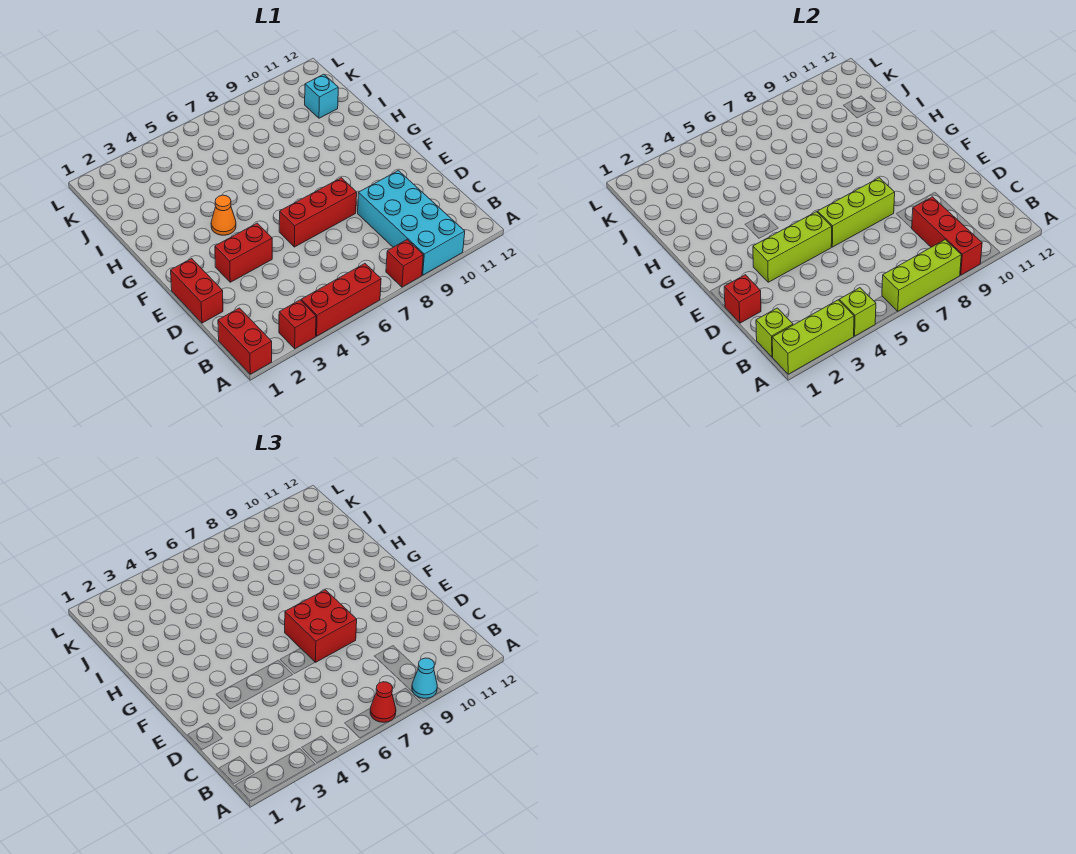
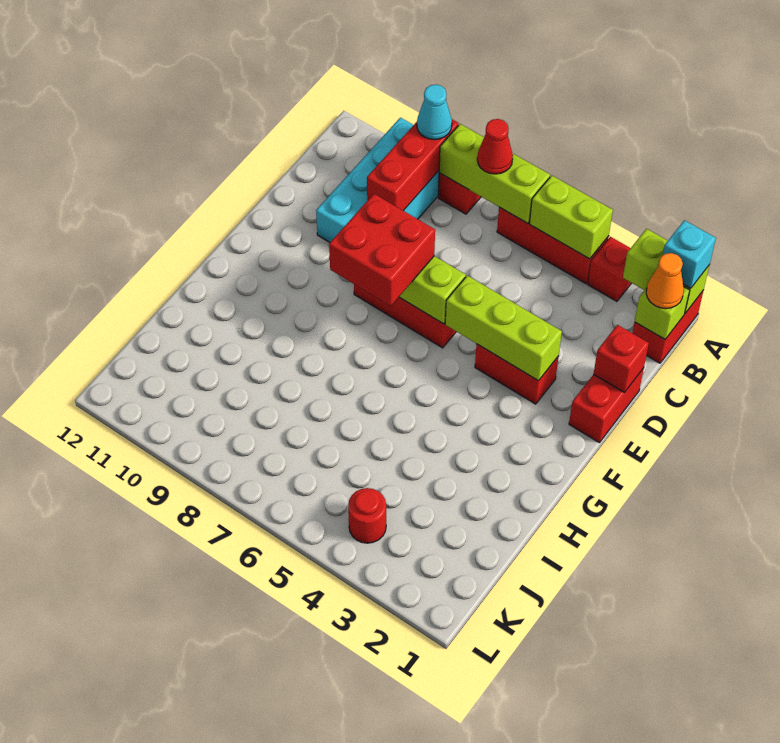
lime 1x3 brick [772,300,854,374] -> lime 1x2 brick [623,229,709,313]
lime 1x1 brick [839,288,876,336] -> lime 1x2 brick [530,176,613,259]
orange 1x1 cone [211,195,236,235] -> orange 1x1 cone moved to [646,253,684,309]
cyan 1x1 brick [305,74,338,118] -> cyan 1x1 brick moved to [663,220,716,288]
none -> red 1x1 round brick [348,488,386,543]

